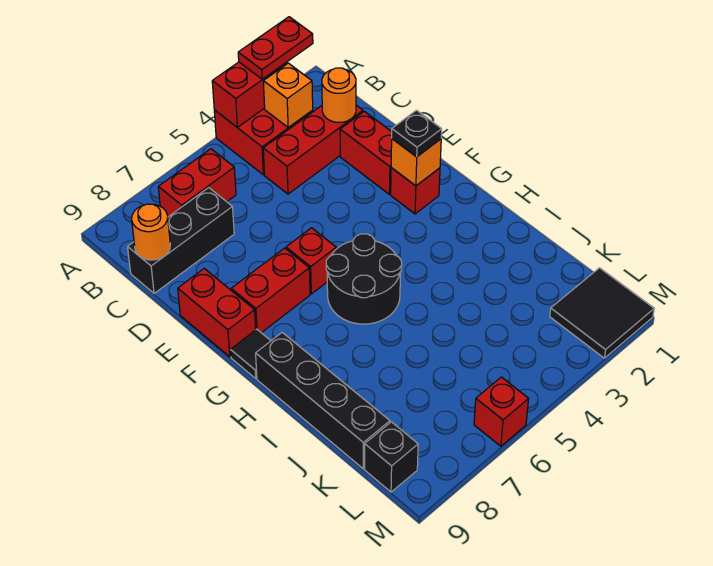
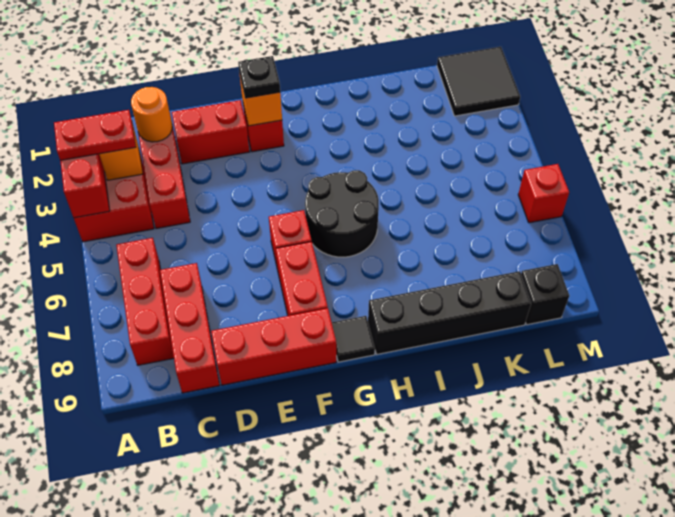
red 1x2 plate [238,17,313,79] -> red 1x2 plate turned to [54,110,136,160]
red 1x2 brick [158,149,236,217] -> red 1x3 brick [116,238,174,365]
black 1x3 brick [128,188,234,293] -> red 1x3 brick [160,263,219,393]
orange 1x1 round brick [132,204,170,260] -> none
red 1x2 brick [178,269,256,357] -> red 1x3 brick [211,308,336,385]

